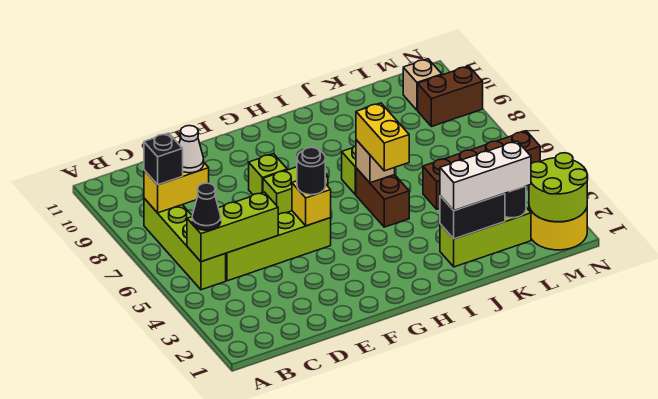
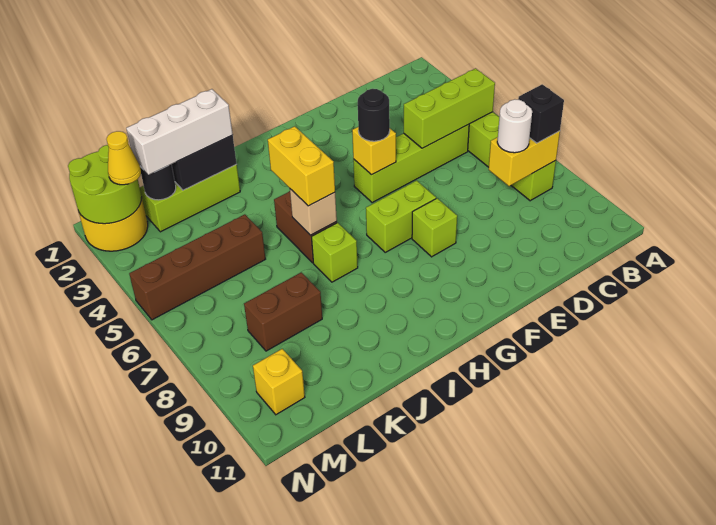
black 1x1 cone [192,183,221,230] -> none
white 1x1 cone [179,126,204,173] -> white 1x1 round brick [497,99,532,153]
none -> yellow 1x1 cone [106,131,141,185]
brown 1x2 brick [418,66,483,127] -> brown 1x2 brick moved to [244,272,322,351]
tan 1x1 brick [403,59,442,110] -> yellow 1x1 brick [253,349,305,415]

